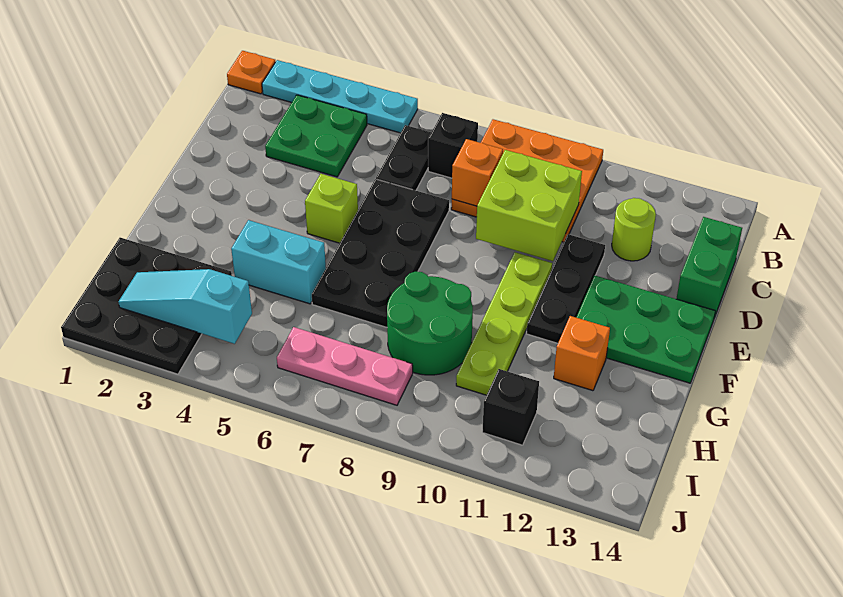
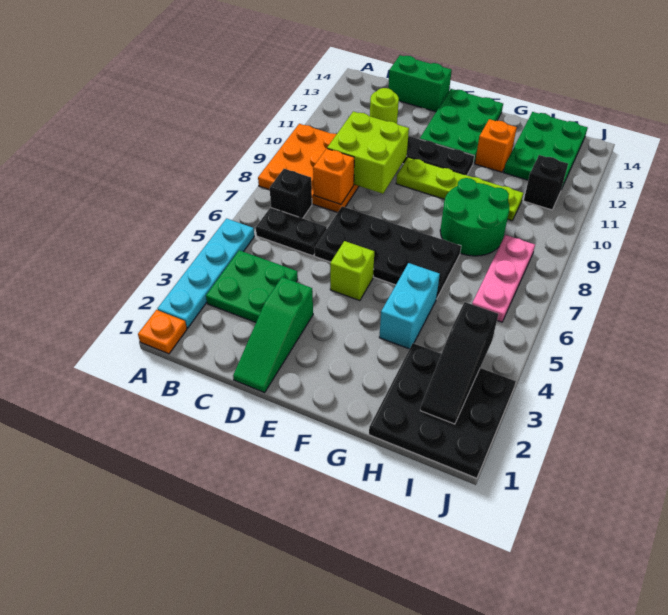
none -> green 1x3 slope [233,277,313,392]
none -> green 2x3 plate [504,112,588,187]
cyan 1x3 slope [119,269,252,344] -> black 1x3 slope [420,302,498,424]

